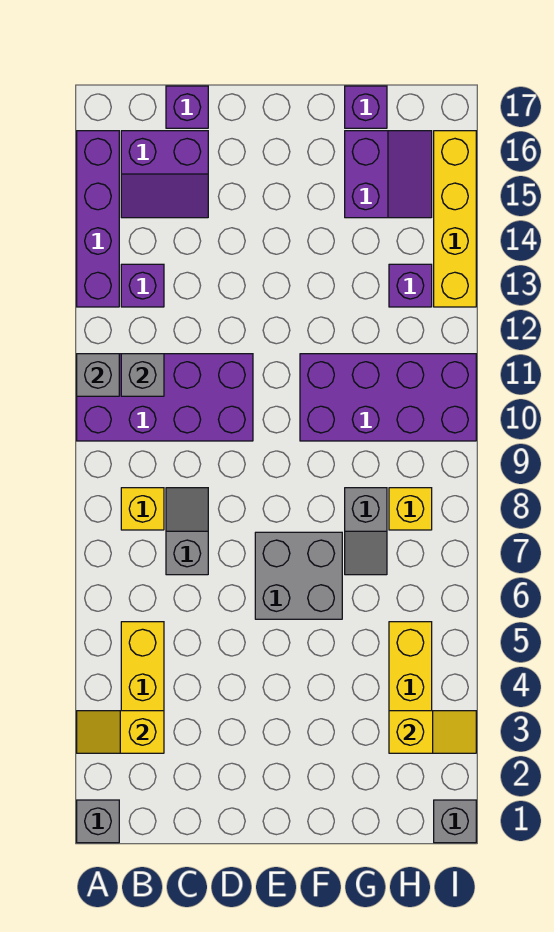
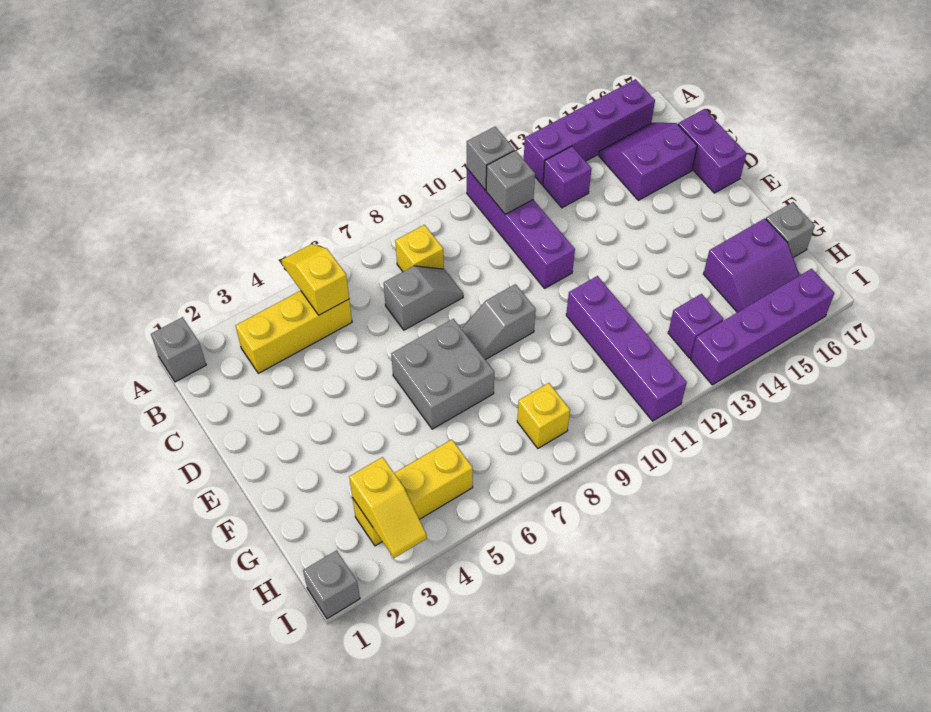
yellow 1x2 slope [77,711,164,753] -> yellow 1x2 slope moved to [281,244,349,315]
purple 2x4 brick [77,354,253,441] -> purple 1x4 brick [467,169,575,288]
purple 2x2 slope [121,131,208,218] -> purple 2x2 slope turned to [599,123,697,200]
purple 1x1 brick [166,86,208,128] -> purple 1x2 brick [678,109,746,193]
purple 2x4 brick [300,354,476,441] -> purple 1x4 brick [566,276,687,421]
grey 1x2 slope [345,488,387,575] -> grey 1x2 slope moved to [462,284,536,360]
purple 1x1 brick [345,86,387,128] -> grey 1x1 brick [766,202,815,258]
yellow 1x4 brick [434,131,476,307] -> purple 1x4 brick [691,269,834,385]

